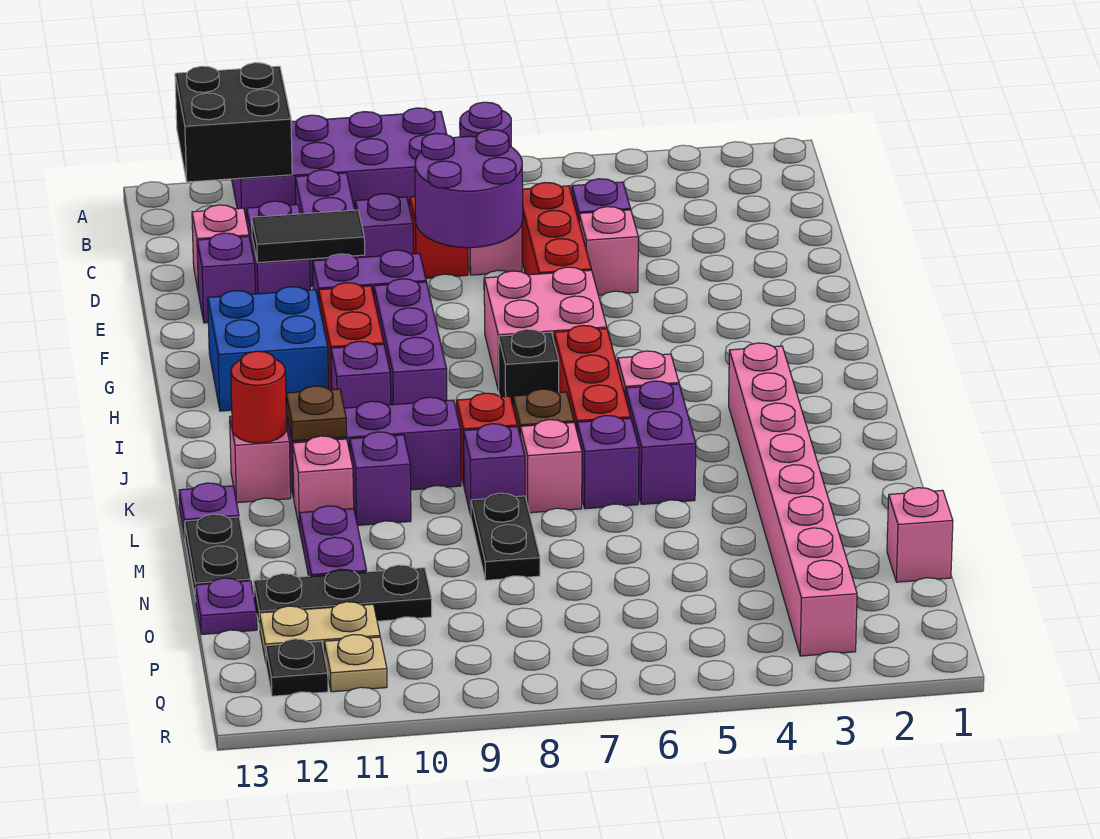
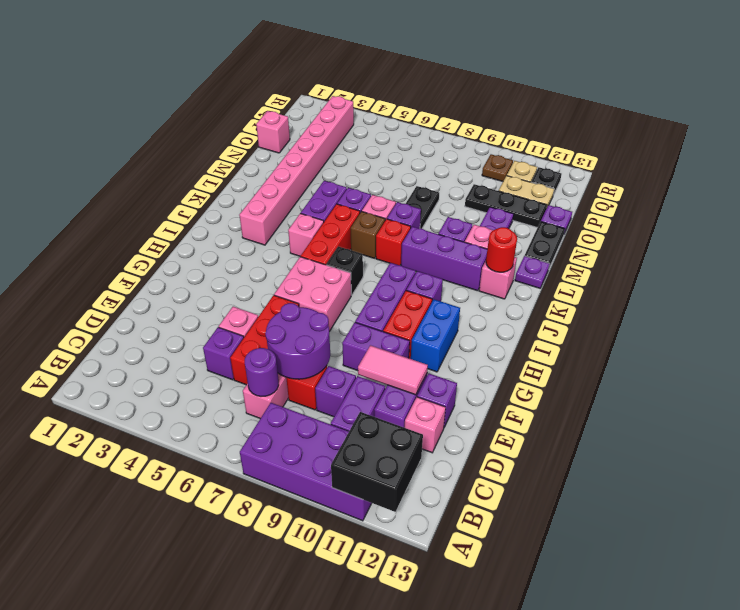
black 1x2 tile [252,210,365,263] -> pink 1x2 tile [358,345,428,395]
blue 2x2 brick [208,287,329,411] -> blue 1x2 brick [411,299,460,372]
brown 1x1 plate [286,386,347,441] -> brown 1x1 plate moved to [482,154,513,181]

